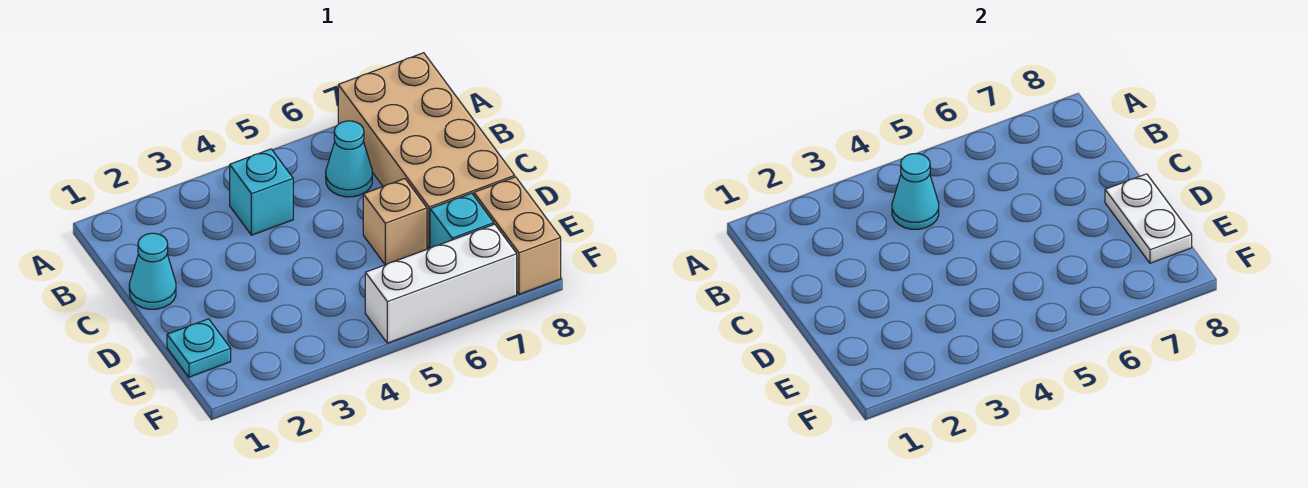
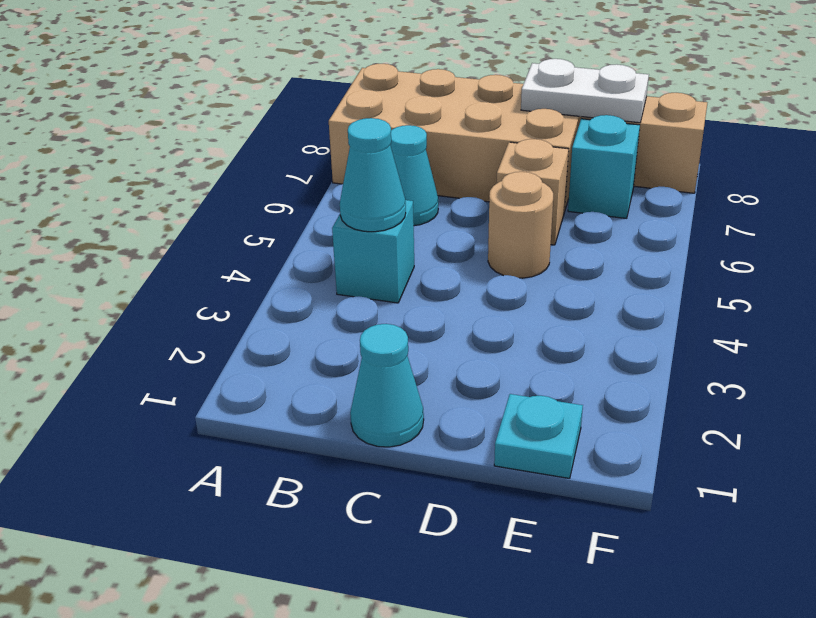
none -> tan 1x1 round brick [488,172,553,278]
white 1x3 brick [365,224,517,343] -> none

